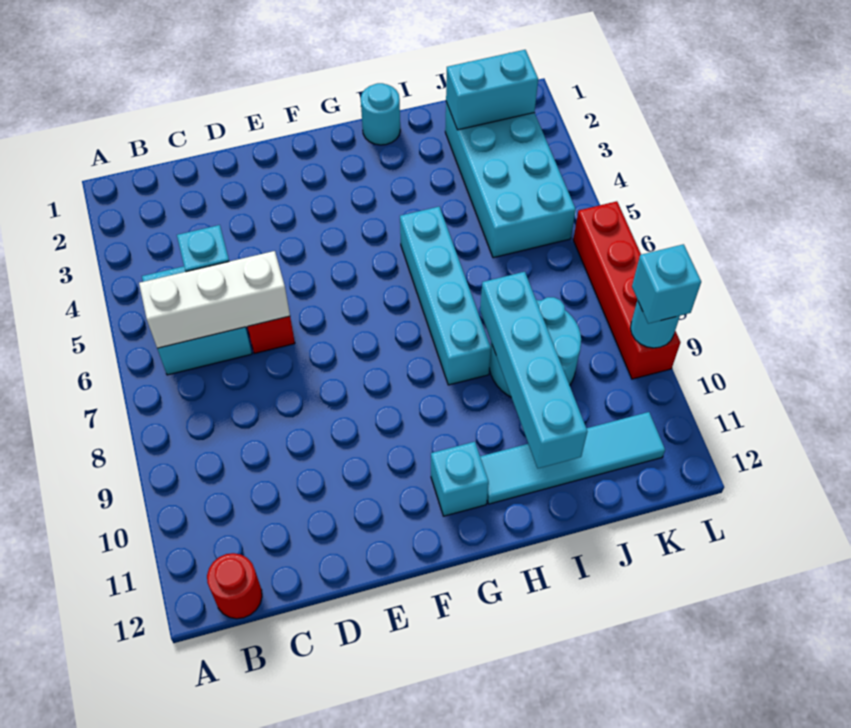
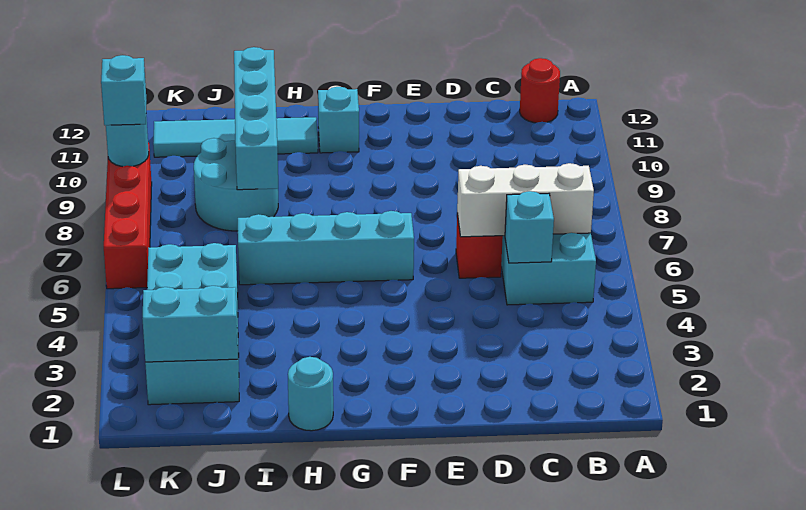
cyan 1x4 brick [400,207,491,385] -> cyan 1x4 brick turned to [238,211,414,285]

